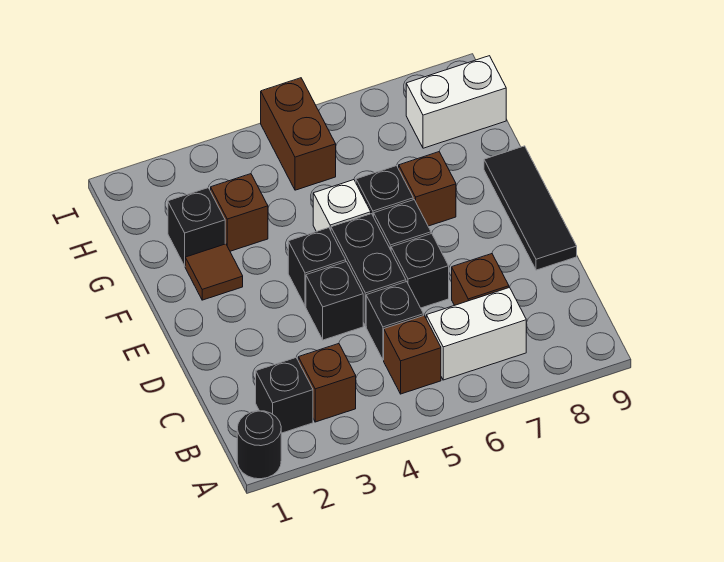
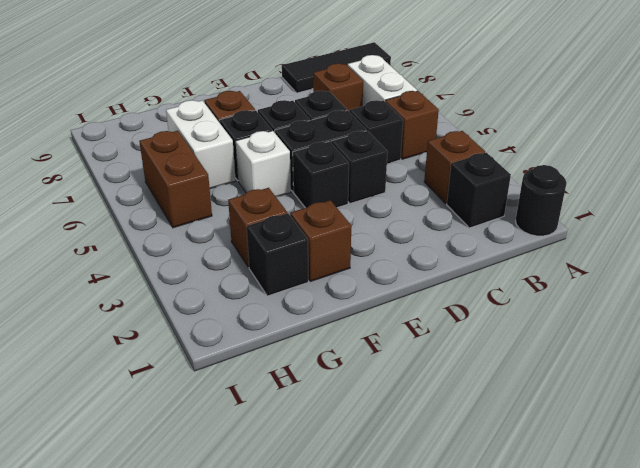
black 1x3 tile [484,146,577,270] -> black 1x3 tile moved to [282,42,391,93]
brown 1x1 tile [185,244,243,300] -> brown 1x1 brick [290,200,351,281]
brown 1x2 brick [261,78,336,190] -> brown 1x2 brick turned to [139,131,212,228]
white 1x2 brick [406,56,506,148] -> white 1x2 brick moved to [166,100,236,189]

